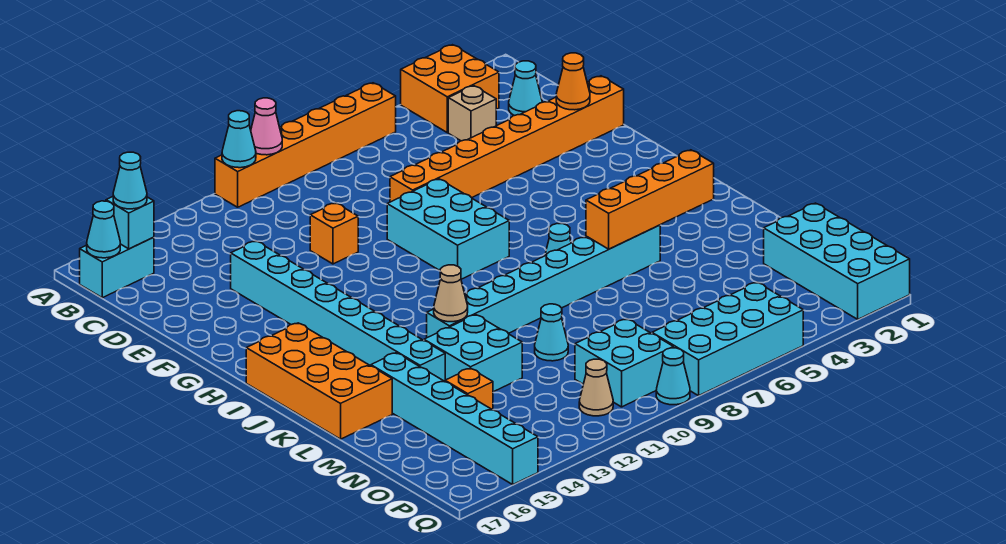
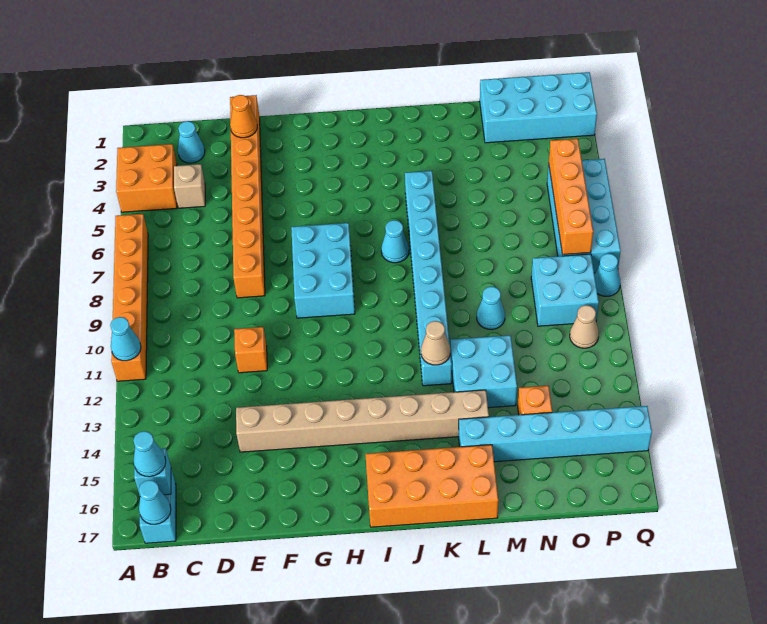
pink 1x1 cone [251,98,282,155] -> none
cyan 1x8 brick [231,241,445,381] -> tan 1x8 brick [236,390,489,452]
cyan 2x3 brick [387,179,509,279] -> cyan 2x3 brick turned to [291,223,355,318]
orange 1x4 brick [586,150,714,249] -> orange 1x4 brick moved to [549,139,593,255]

